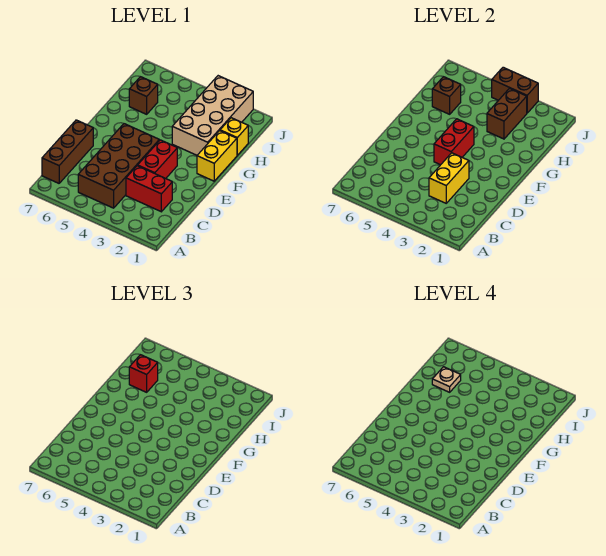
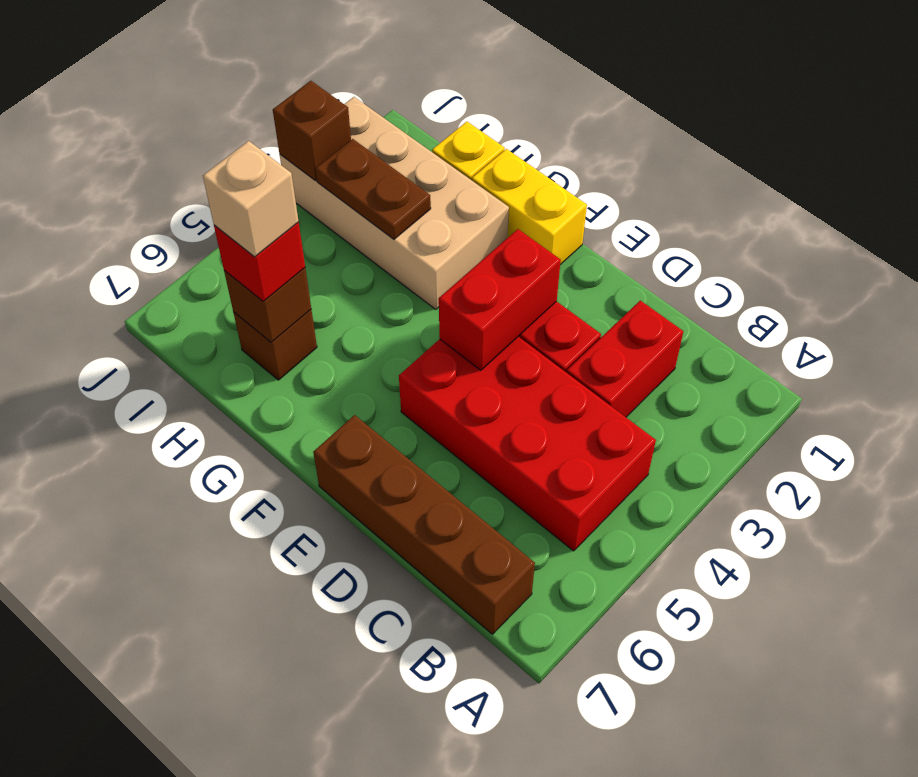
brown 2x4 brick [78,124,159,208] -> red 2x4 brick [399,337,656,551]
brown 1x3 brick [42,120,93,183] -> brown 1x4 brick [313,415,535,634]
yellow 1x2 brick [429,153,469,203] -> none
red 1x2 brick [434,119,474,165] -> red 1x2 brick turned to [439,229,561,370]
brown 1x2 brick [487,88,527,139] -> brown 1x2 plate [316,139,431,239]
tan 1x1 plate [432,367,461,392] -> tan 1x1 brick [203,141,299,257]
brown 1x2 brick [492,67,538,113] -> brown 1x1 brick [273,81,351,180]

